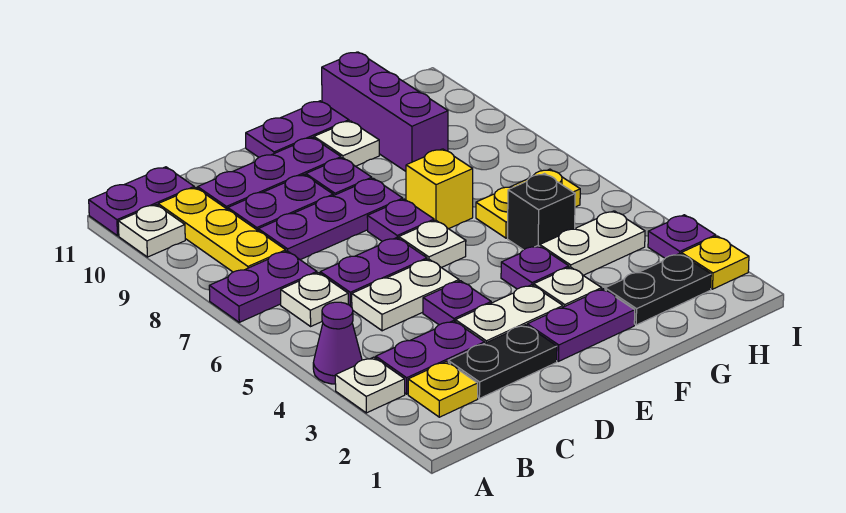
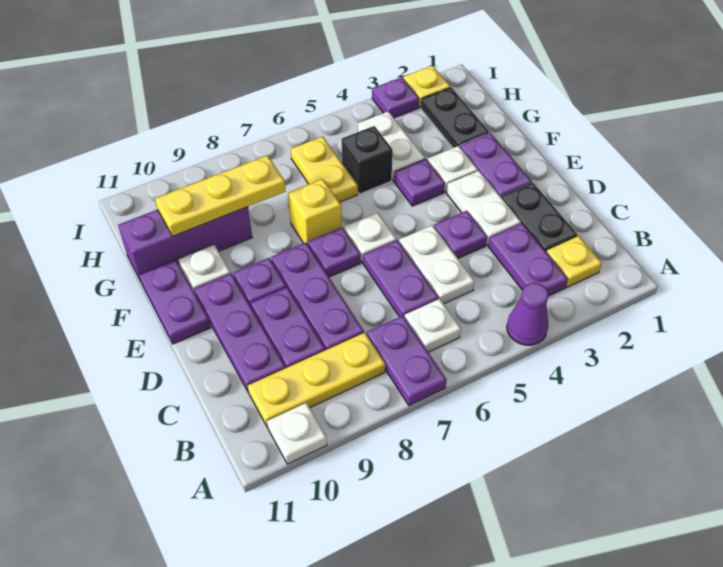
white 1x1 plate [335,357,405,413] -> none
purple 1x2 plate [89,167,194,236] -> none
none -> yellow 1x3 plate [155,155,286,236]

